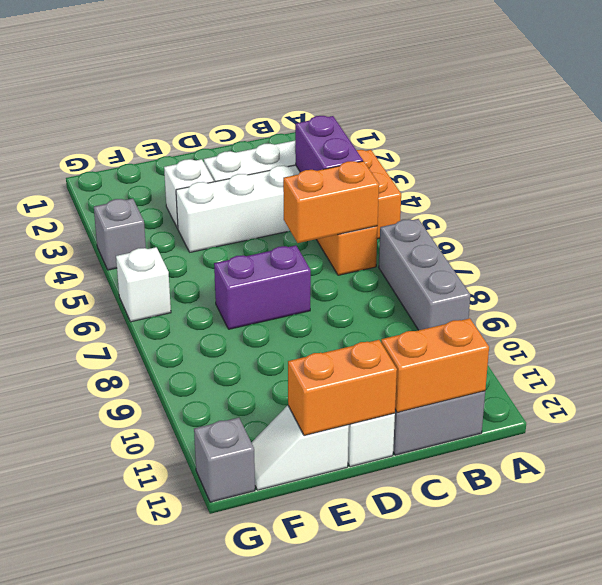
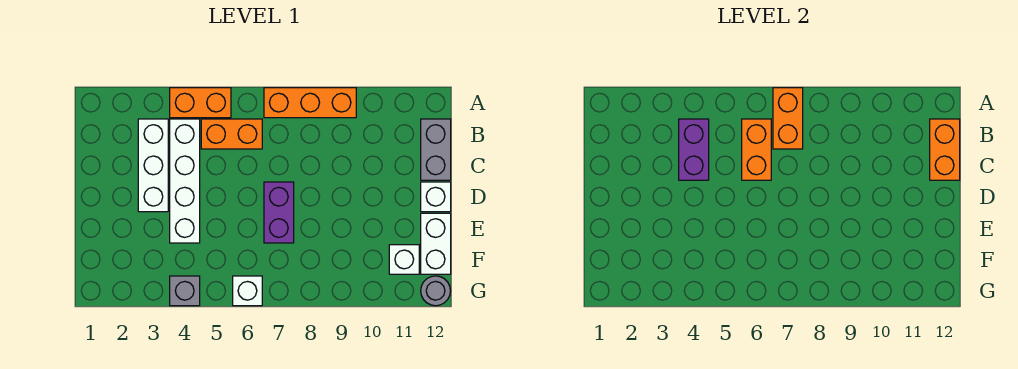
grey 1x3 brick [379,219,470,330] -> orange 1x3 brick [264,88,356,118]
purple 1x2 brick [295,116,363,172] -> purple 1x2 brick turned to [679,119,709,180]
orange 1x2 brick [288,340,397,436] -> orange 1x2 brick moved to [773,88,803,149]
white 1x1 brick [164,159,214,228] -> white 1x1 brick moved to [389,245,419,274]
white 1x2 slope [251,406,349,490] -> white 1x2 brick [421,213,451,274]
grey 1x1 brick [194,418,255,502] -> grey 1x1 round brick [421,276,450,306]

